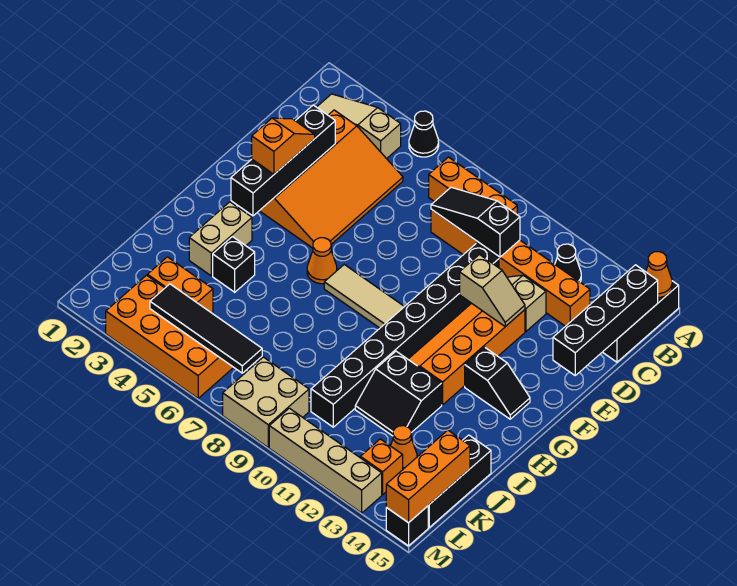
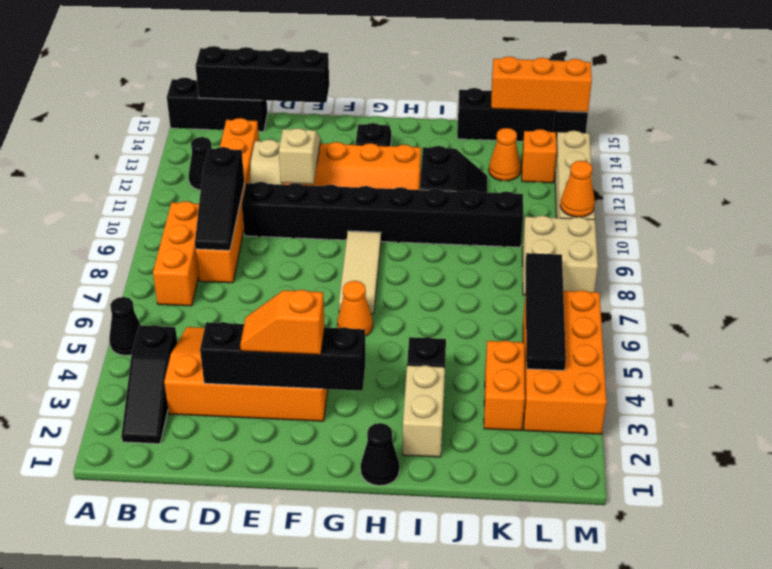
orange 1x1 cone [646,252,672,297] -> orange 1x1 cone moved to [560,161,595,217]
tan 1x3 slope [317,94,401,159] -> black 1x3 slope [121,325,177,444]
none -> black 1x1 cone [361,423,399,486]
tan 1x2 brick [189,202,252,276] -> tan 1x2 brick turned to [403,365,445,457]

